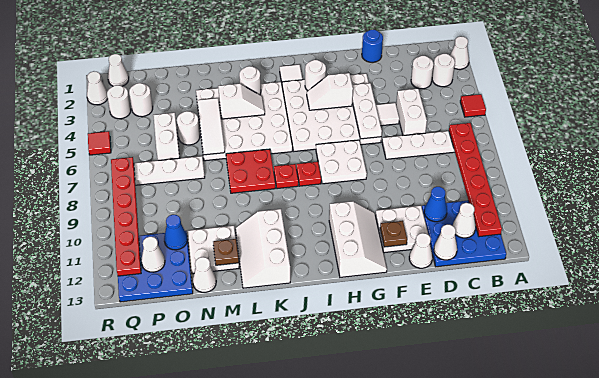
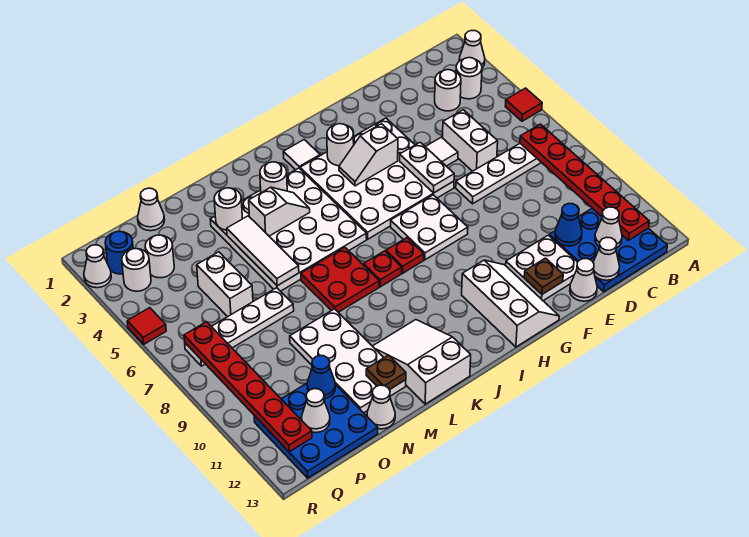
blue 1x1 round brick [362,30,383,62] -> blue 1x1 round brick moved to [105,231,133,274]
white 1x3 plate [352,83,382,139] -> white 1x2 plate [400,142,454,193]
white 2x3 slope [235,209,290,288] -> white 2x3 slope turned to [373,320,471,404]
white 2x2 plate [188,226,239,274] -> white 2x4 plate [290,309,406,413]
white 1x1 round brick [177,111,200,145] -> white 1x1 round brick moved to [214,188,242,230]
white 1x1 cone [108,54,129,86] -> white 1x1 cone moved to [138,188,164,231]

